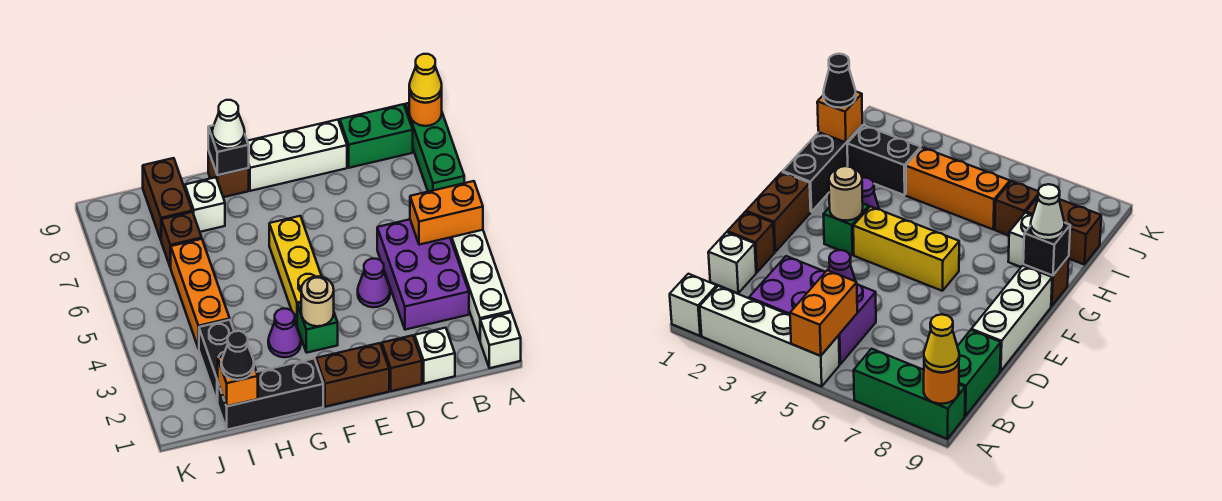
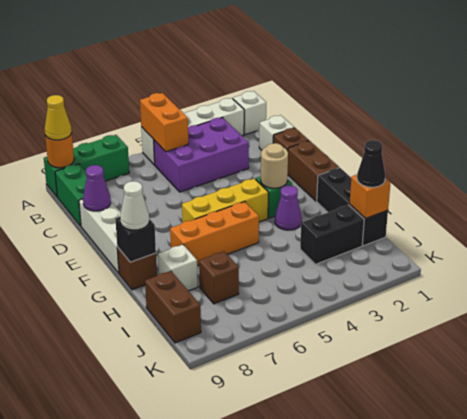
purple 1x1 cone [358,259,390,307] -> purple 1x1 cone moved to [83,165,111,211]
orange 1x3 brick [171,239,230,349] -> orange 1x3 brick moved to [170,202,259,266]
brown 1x2 brick [143,158,192,240] -> brown 1x2 brick turned to [145,271,201,343]

